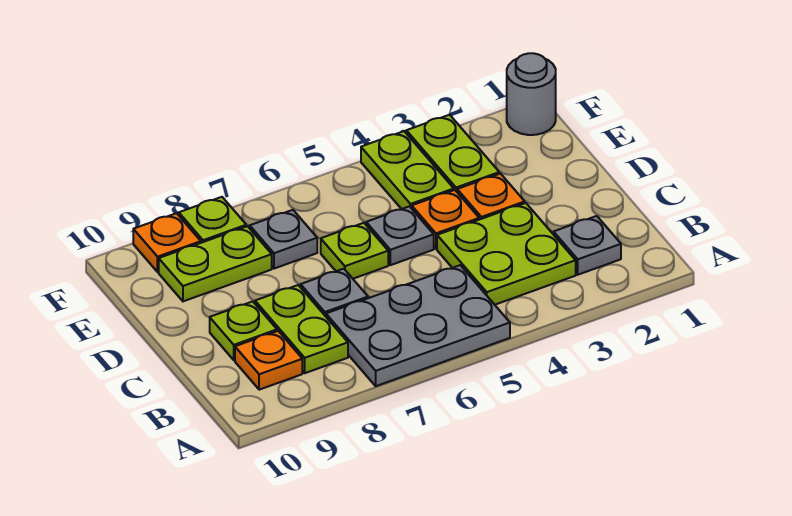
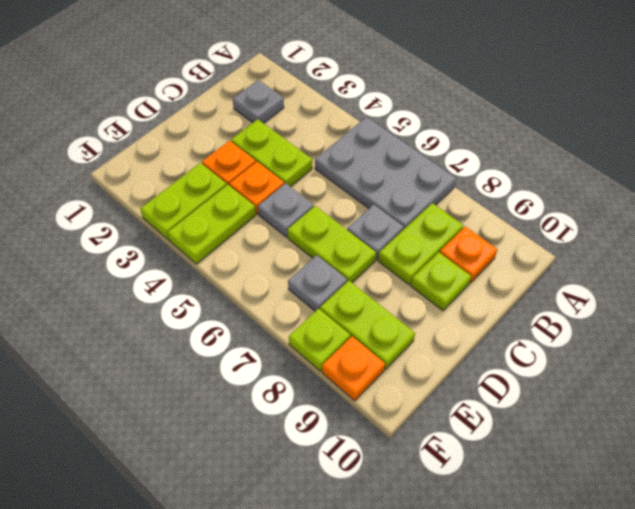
lime 2x2 plate [437,203,576,305] -> lime 1x2 plate [231,119,312,187]
lime 1x1 plate [321,223,388,279] -> lime 1x2 plate [287,206,376,282]
grey 1x1 round brick [507,53,556,135] -> none

